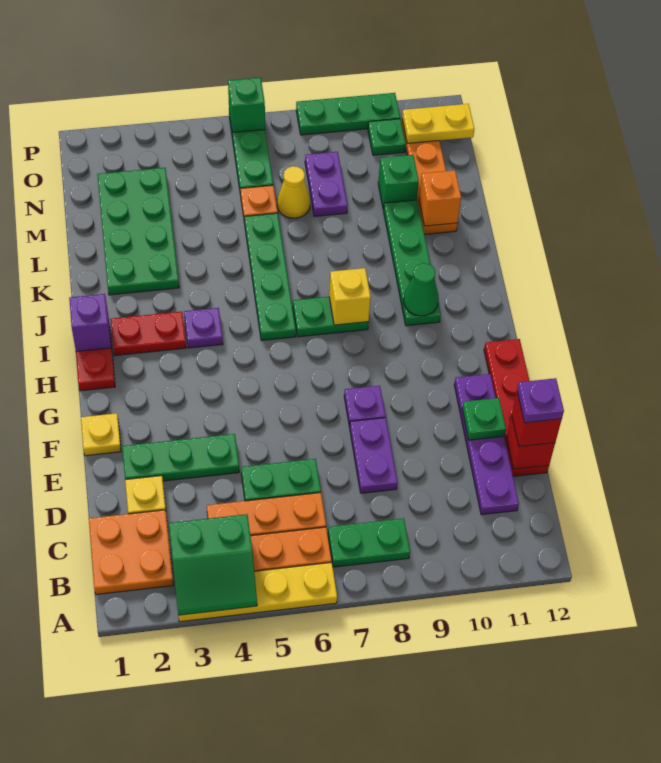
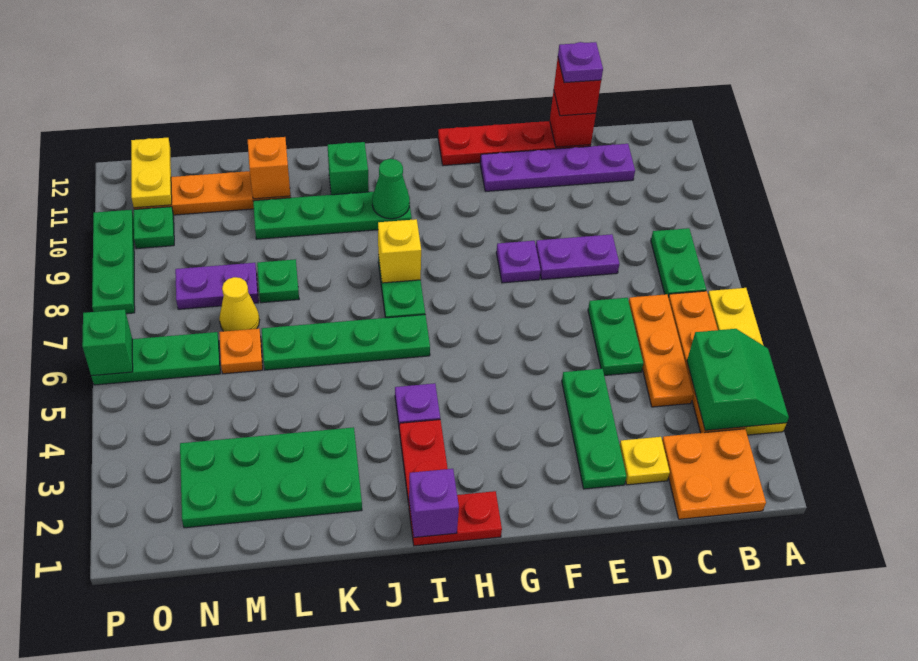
green 1x1 plate [462,398,506,440] -> green 1x1 plate moved to [257,259,299,303]
yellow 1x1 plate [81,413,121,456] -> none
green 1x1 brick [378,155,419,210] -> green 1x1 brick moved to [328,142,369,195]

